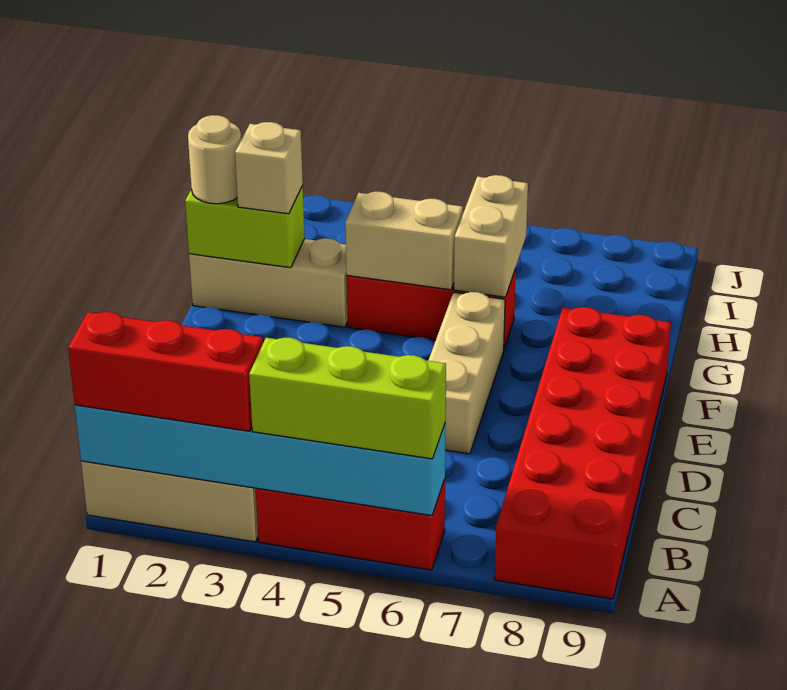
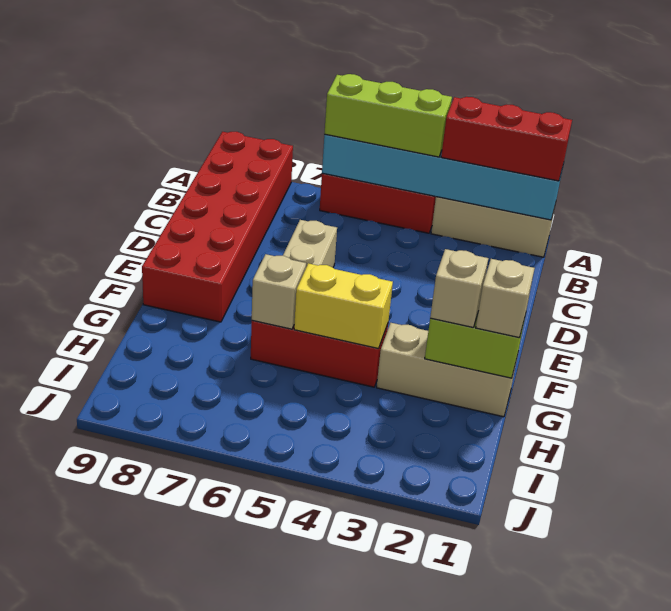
tan 1x1 round brick [188,115,241,204] -> tan 1x1 brick [476,259,535,338]
tan 1x2 brick [345,191,463,290] -> yellow 1x2 brick [294,263,393,349]
tan 1x2 brick [454,175,528,297] -> tan 1x1 brick [252,254,306,329]

